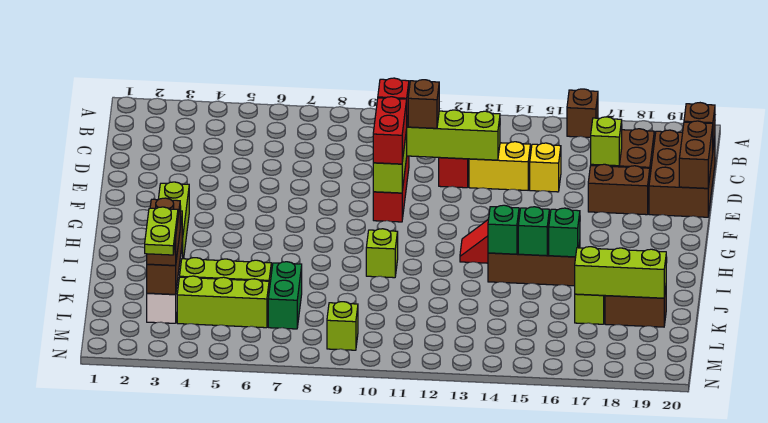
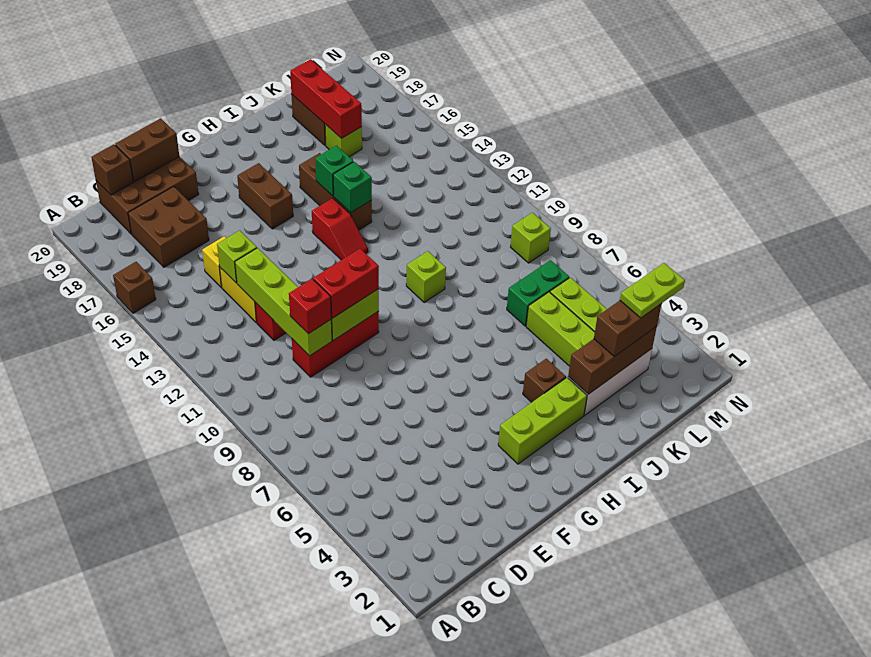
brown 1x1 brick [408,80,439,128] -> brown 1x1 brick moved to [523,359,566,402]
lime 1x1 brick [591,117,622,166] -> lime 1x1 brick moved to [217,230,257,283]
brown 1x2 brick [588,164,650,215] -> brown 1x2 brick moved to [237,163,293,229]
green 1x1 brick [549,208,580,257] -> none
lime 1x3 brick [575,247,666,298] -> red 1x3 brick [290,59,362,138]

